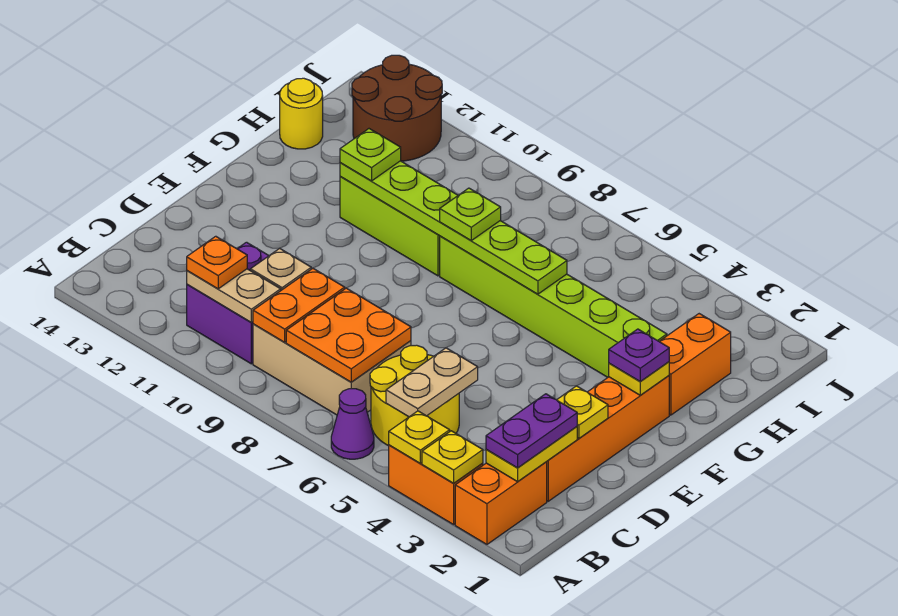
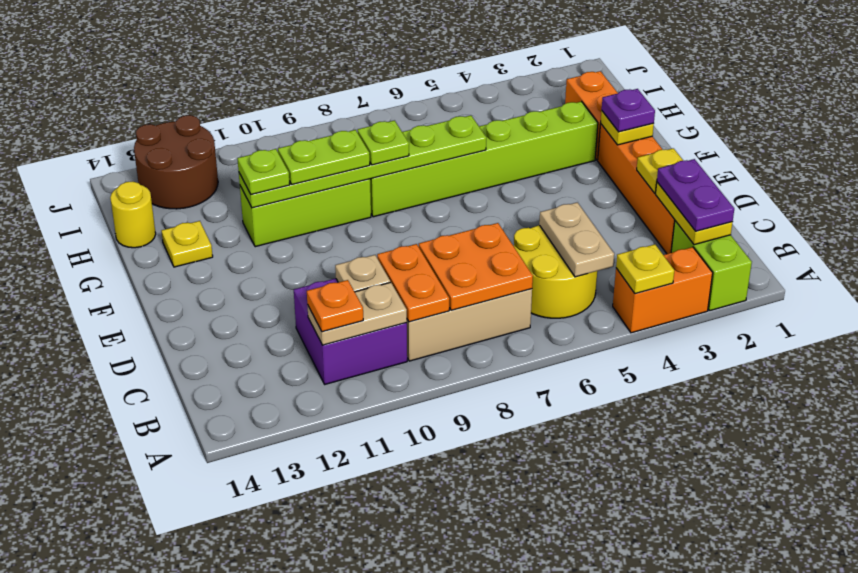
orange 1x2 brick [455,462,547,544] -> lime 1x2 brick [671,221,752,311]
yellow 1x1 plate [422,431,483,483] -> yellow 1x1 plate moved to [161,221,213,267]
purple 1x1 cone [331,389,374,459] -> none
none -> lime 1x2 plate [278,130,370,184]

